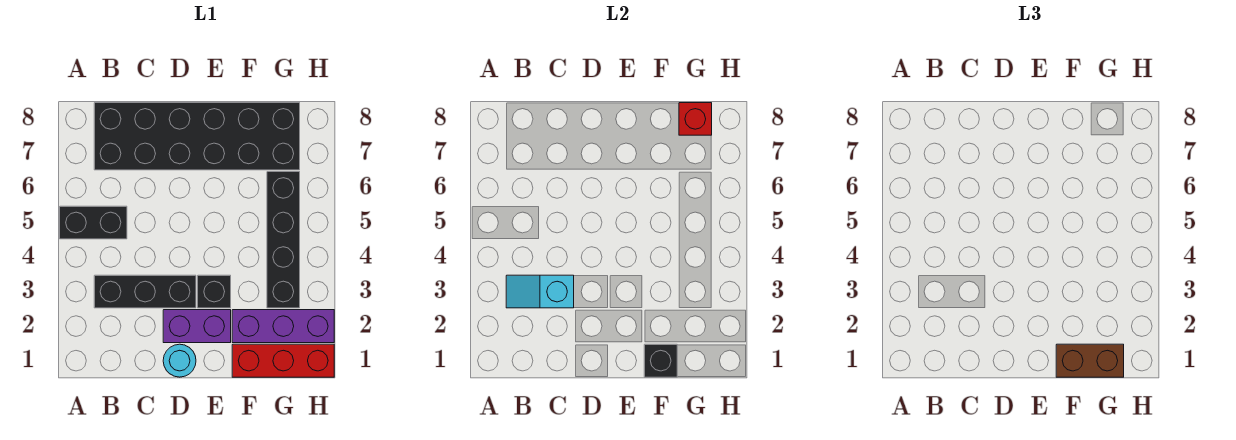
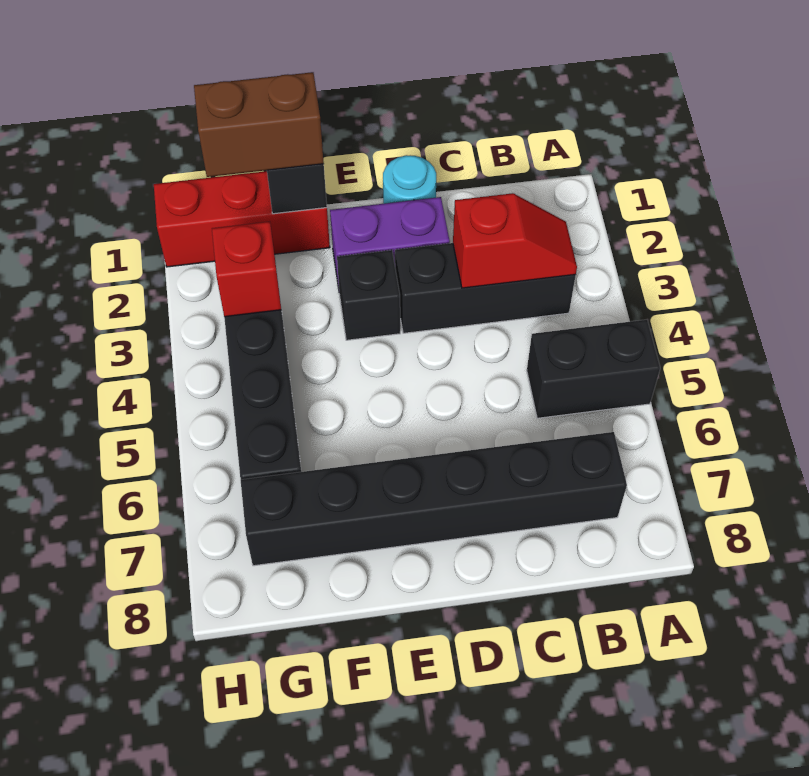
cyan 1x2 slope [506,275,574,308] -> red 1x2 slope [453,193,577,288]
black 2x6 brick [94,103,300,170] -> black 1x6 brick [241,432,627,566]
purple 1x3 brick [232,310,334,343] -> none
red 1x1 brick [679,103,712,135] -> red 1x1 brick moved to [212,222,281,317]

